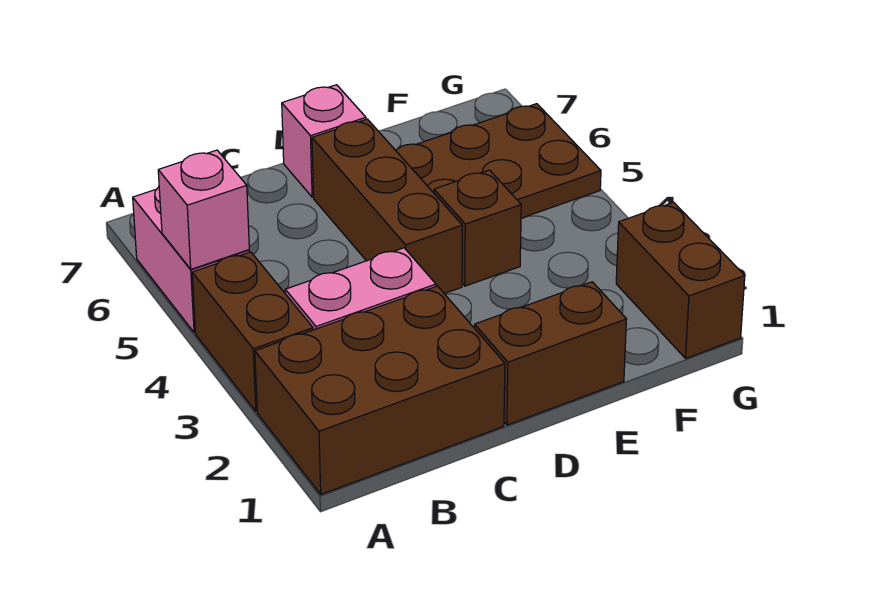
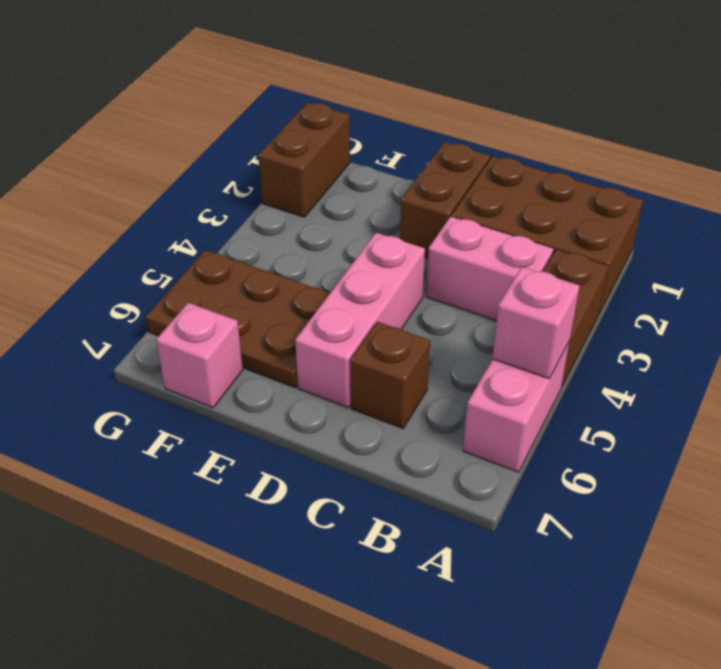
brown 1x2 brick [475,282,627,425] -> brown 1x2 brick turned to [400,142,490,257]
brown 1x3 brick [312,119,462,294] -> pink 1x3 brick [295,233,425,408]
pink 1x1 brick [282,85,366,197] -> pink 1x1 brick moved to [156,303,243,408]
brown 1x1 brick [434,170,521,286] -> brown 1x1 brick moved to [351,322,430,428]

